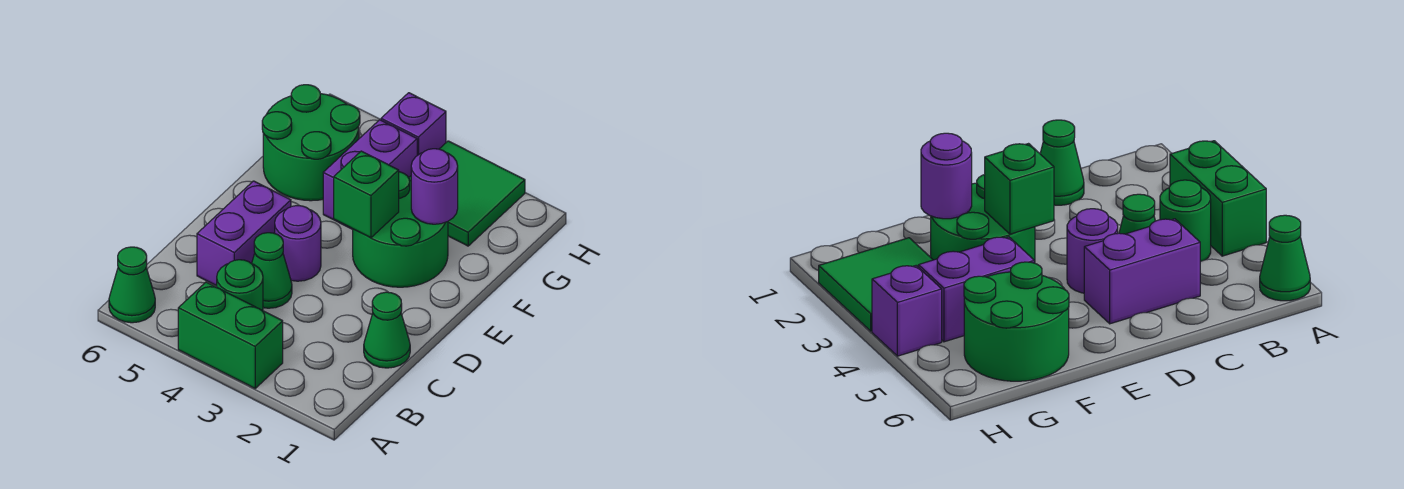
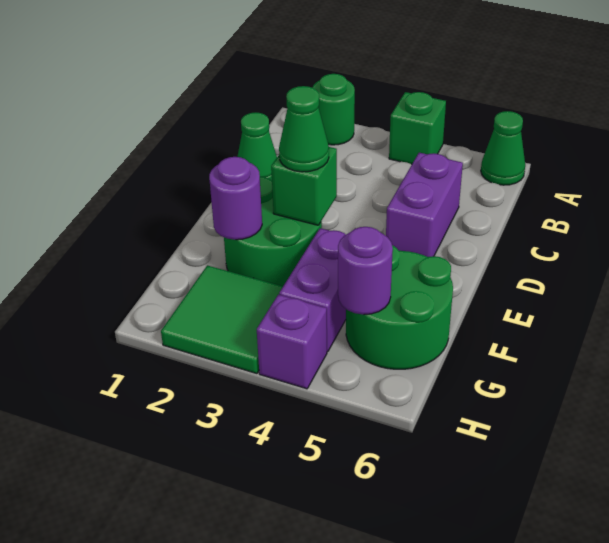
green 1x2 brick [178,282,283,388] -> green 1x1 brick [389,92,446,164]
green 1x1 round brick [217,260,263,311] -> green 1x1 round brick moved to [312,74,355,145]
green 1x1 cone [252,233,292,308] -> green 1x1 cone moved to [279,86,329,172]
purple 1x1 round brick [275,206,321,281] -> purple 1x1 round brick moved to [338,227,393,315]

